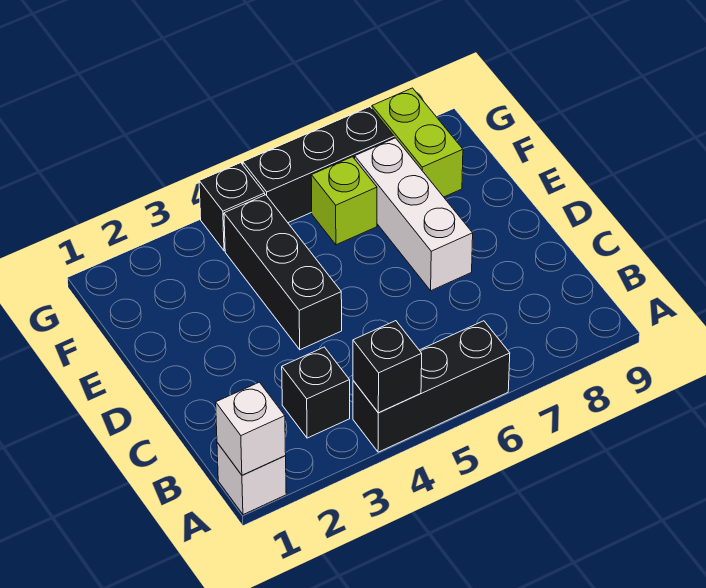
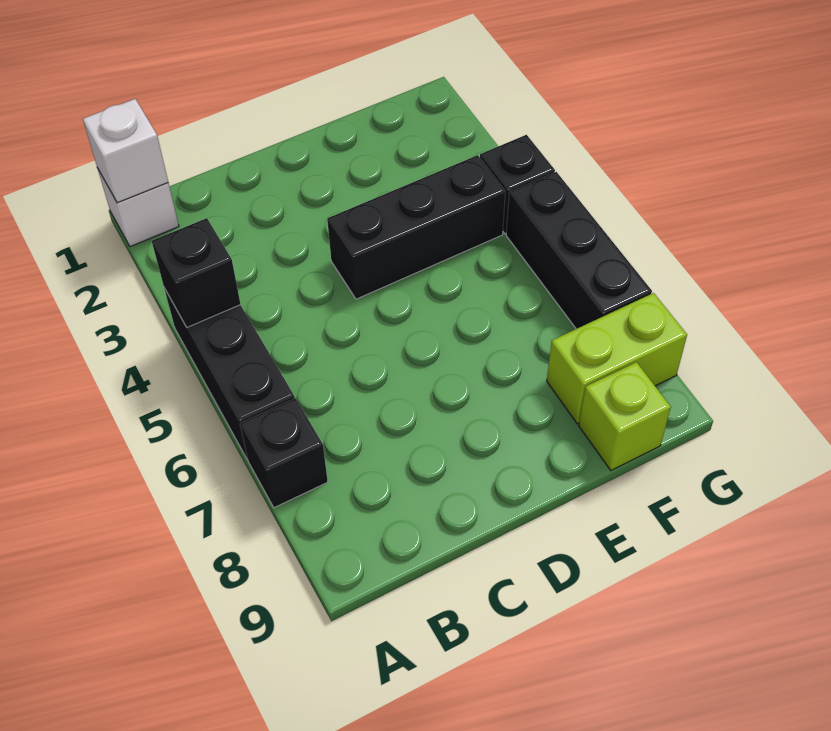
black 1x1 brick [282,347,350,438] -> black 1x1 brick moved to [240,398,328,508]
white 1x3 brick [355,138,473,291] -> none
lime 1x1 brick [311,157,377,245] -> lime 1x1 brick moved to [579,362,671,470]

